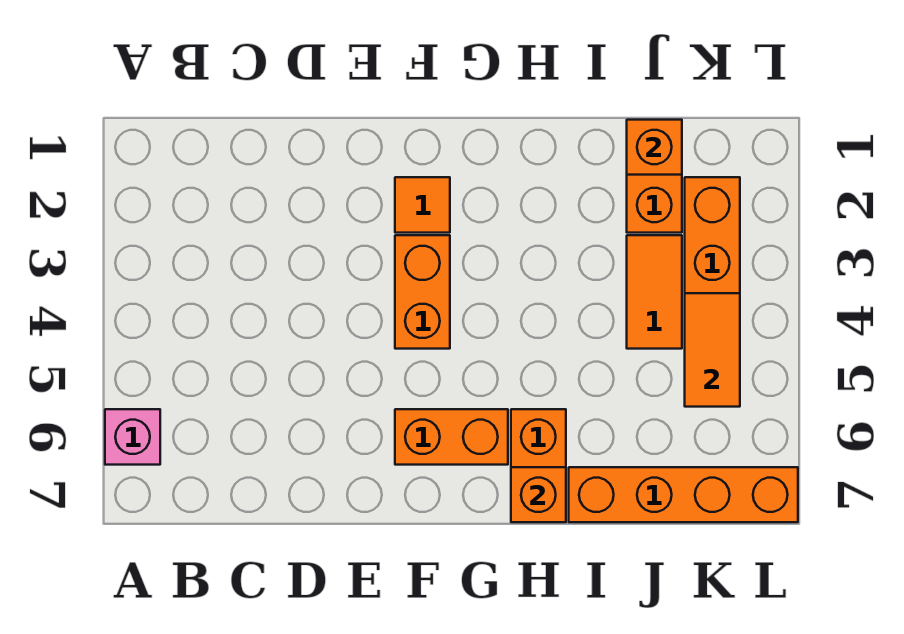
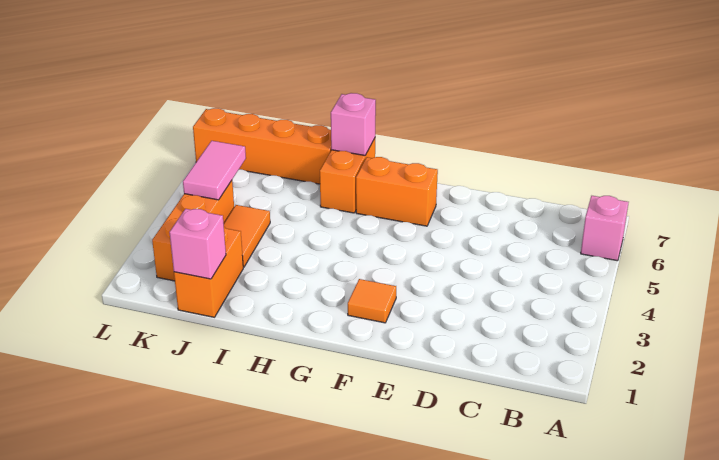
orange 1x2 brick [395,235,450,349] -> none
orange 1x1 brick [511,467,566,522] -> pink 1x1 brick [331,93,376,155]
orange 1x1 brick [627,120,682,175] -> pink 1x1 brick [169,209,226,279]
orange 1x2 tile [685,293,740,407] -> pink 1x2 tile [183,141,246,200]

